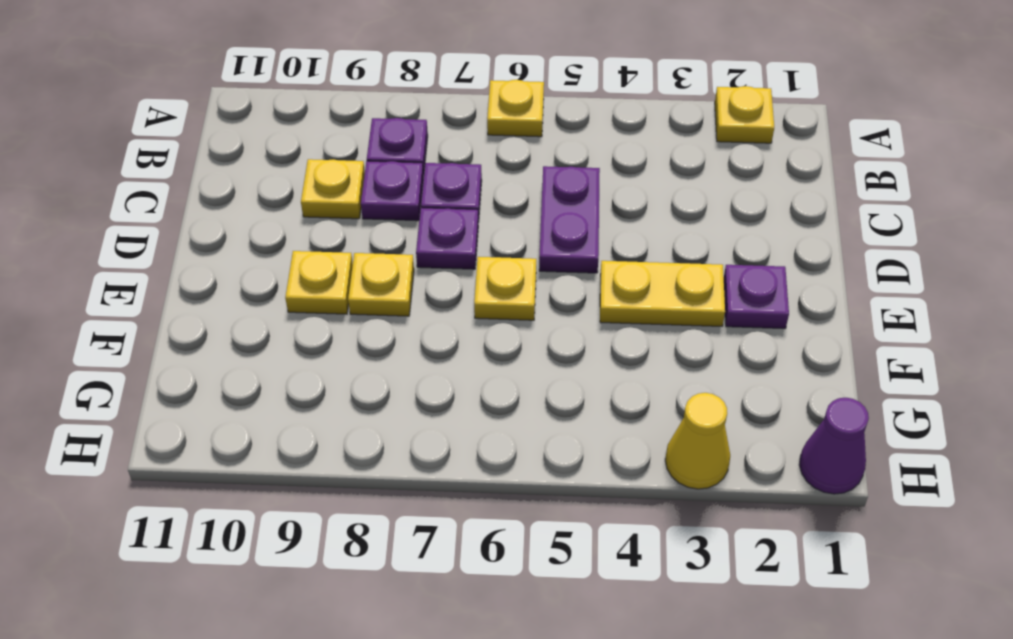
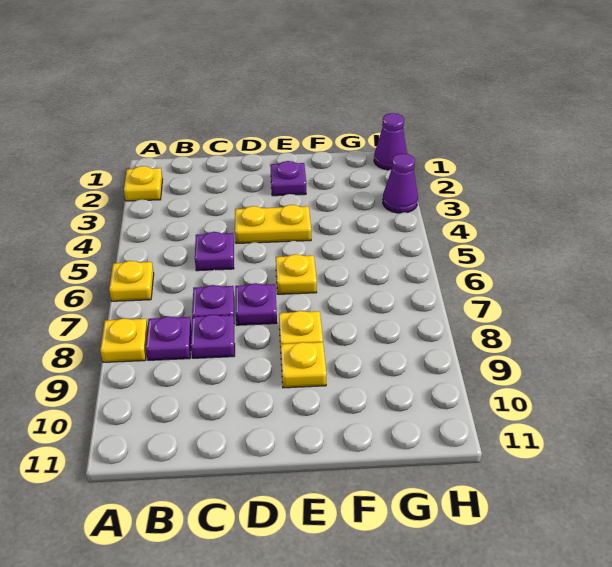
purple 1x2 plate [539,166,600,273] -> purple 1x1 plate [195,232,234,271]
yellow 1x1 plate [301,159,365,219] -> yellow 1x1 plate moved to [100,318,148,362]
yellow 1x2 plate [600,261,725,326] -> yellow 1x2 plate turned to [235,205,311,243]
yellow 1x1 cone [665,393,730,489] -> purple 1x1 cone [383,153,418,213]

